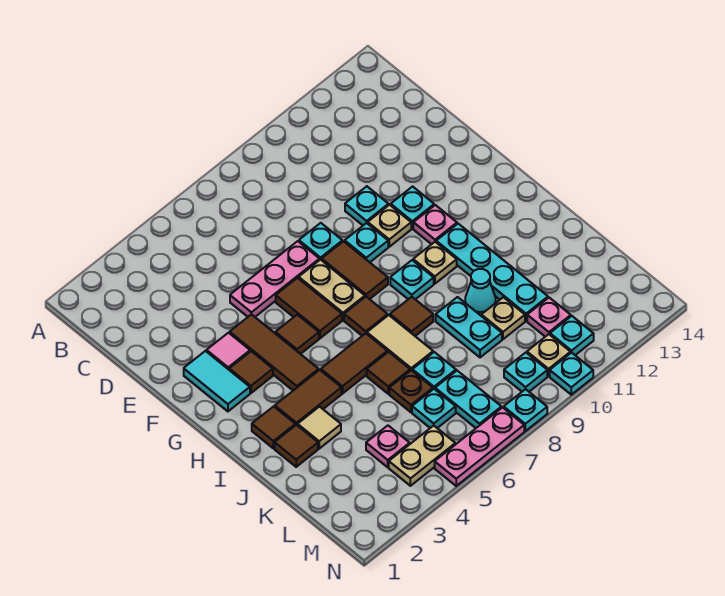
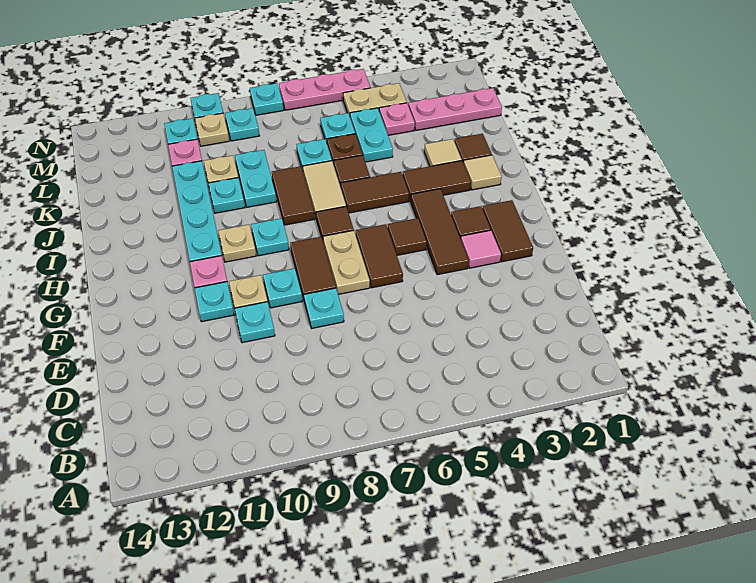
pink 1x3 plate [230,241,319,317] -> pink 1x3 plate moved to [408,88,502,130]
cyan 1x2 tile [184,351,250,411] -> brown 1x2 tile [482,200,533,262]
brown 1x1 tile [252,406,295,448] -> tan 1x1 tile [463,155,502,190]
brown 1x1 tile [390,297,433,336] -> brown 1x2 tile [272,166,315,225]
cyan 1x1 cone [465,269,496,315] -> cyan 1x1 plate [208,178,245,213]
cyan 1x2 plate [435,371,501,428] -> cyan 1x2 plate moved to [350,108,393,162]

